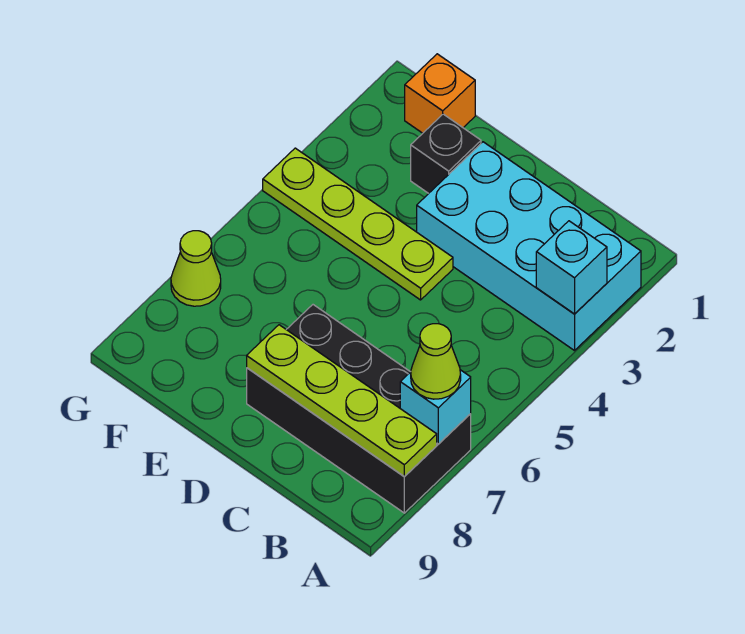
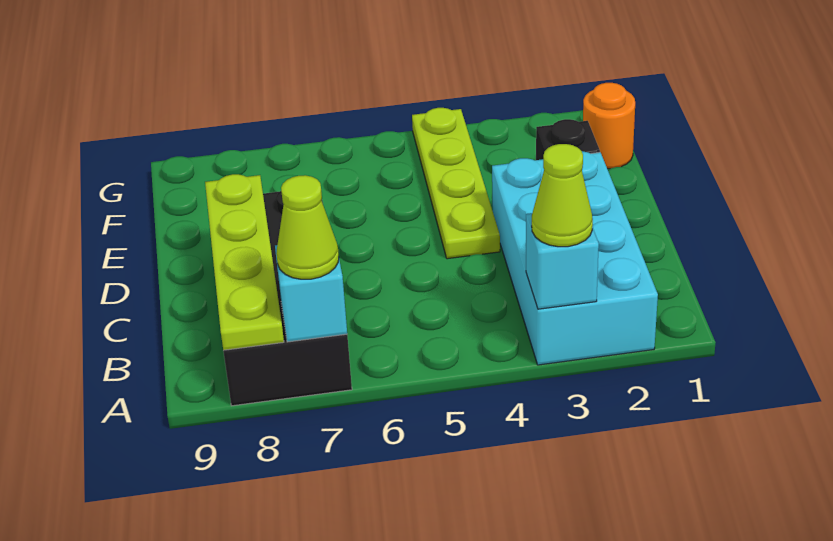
orange 1x1 brick [405,54,475,133] -> orange 1x1 round brick [583,83,635,169]
lime 1x1 cone [171,231,221,306] -> lime 1x1 cone moved to [532,144,593,247]

